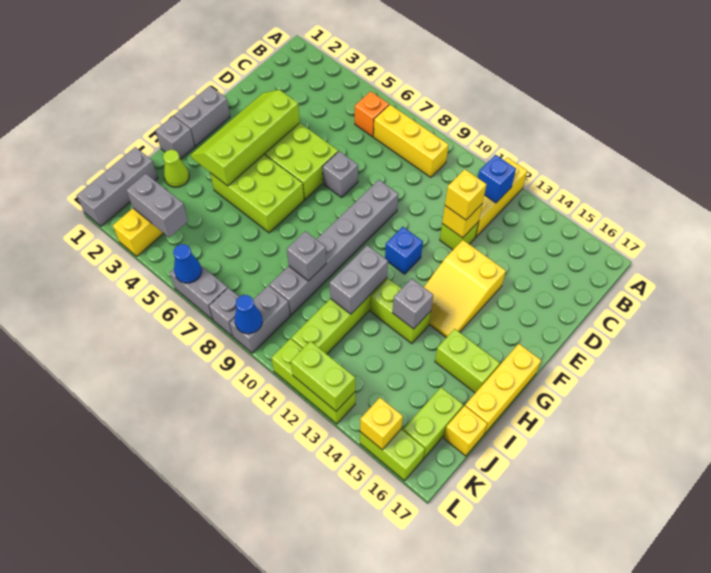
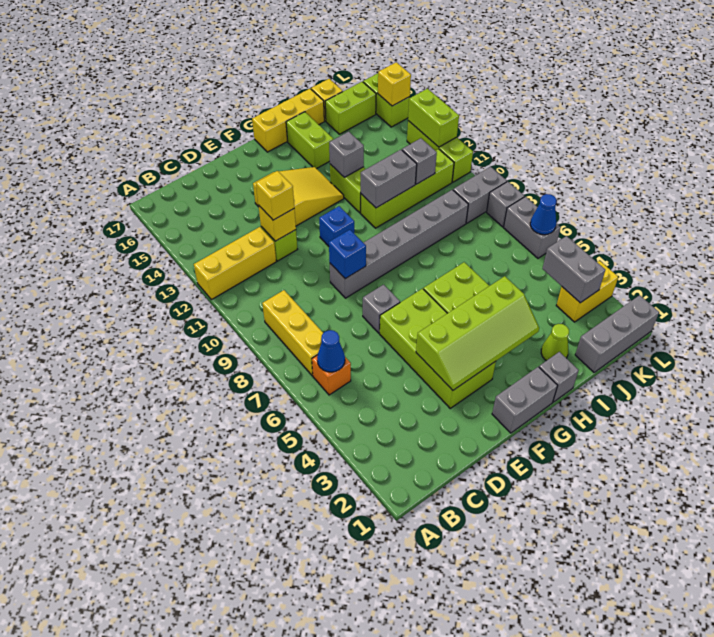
blue 1x1 brick [478,155,516,203] -> blue 1x1 brick moved to [329,230,366,279]
grey 1x1 brick [287,231,326,281] -> grey 1x1 brick moved to [402,138,437,184]
blue 1x1 cone [235,295,262,334] -> blue 1x1 cone moved to [317,330,345,372]

